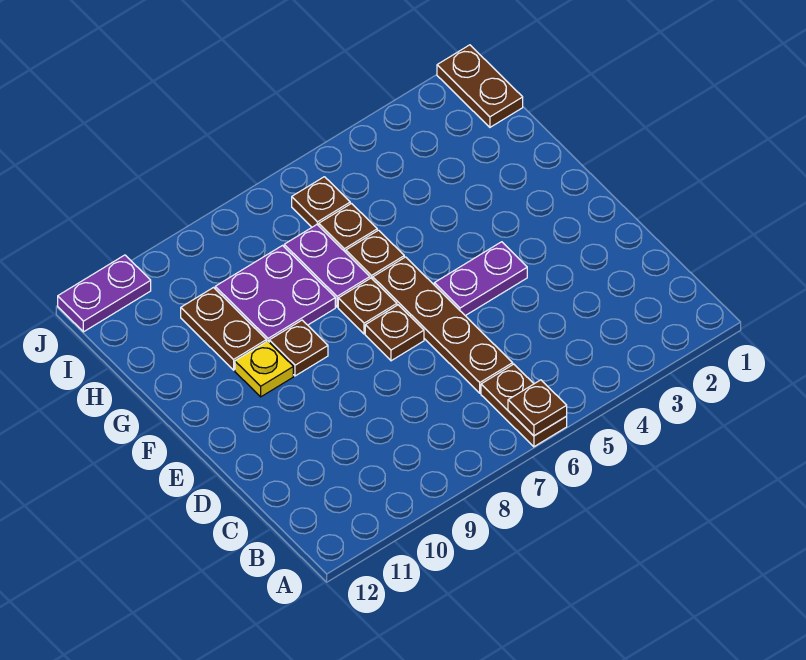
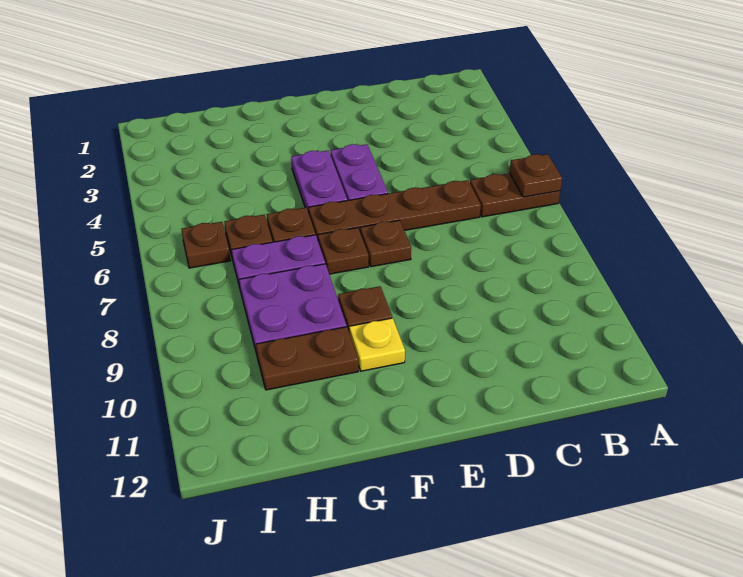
brown 1x2 plate [437,45,523,127] -> none
purple 1x2 plate [58,255,151,332] -> purple 1x2 plate moved to [291,151,347,213]

